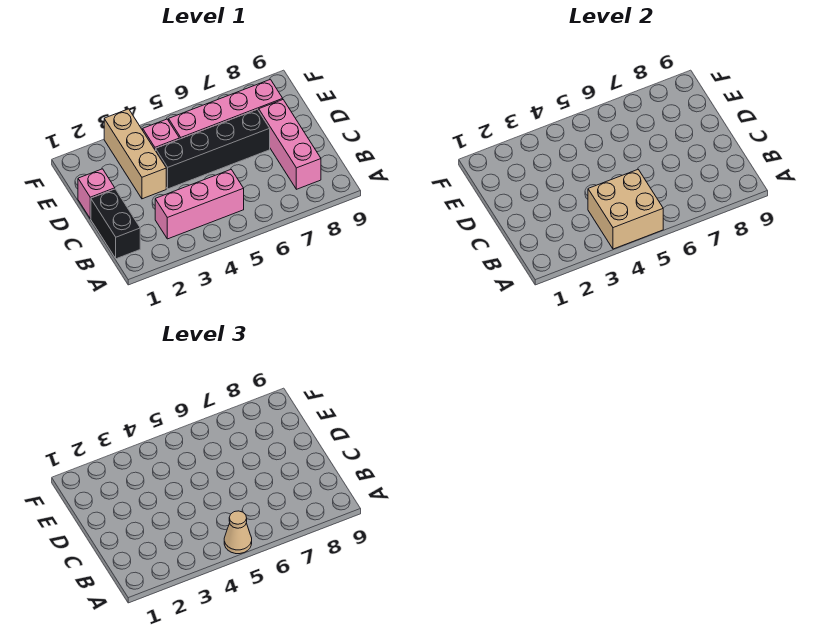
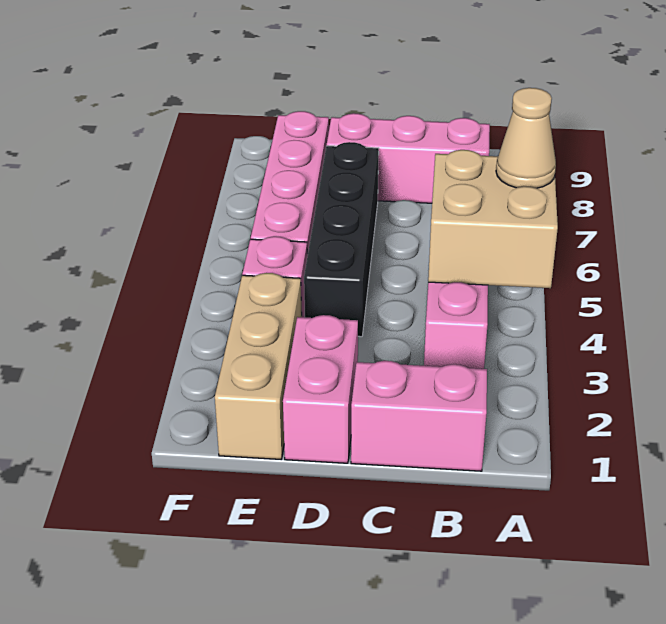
black 1x2 brick [91,189,140,259] -> pink 1x2 brick [351,361,487,471]
pink 1x1 brick [78,169,115,219] -> pink 1x2 brick [283,315,358,463]
tan 1x3 brick [104,109,166,199] -> tan 1x3 brick turned to [215,273,302,459]

